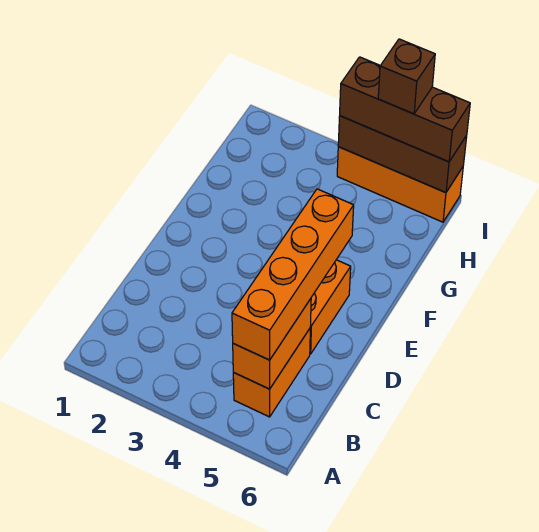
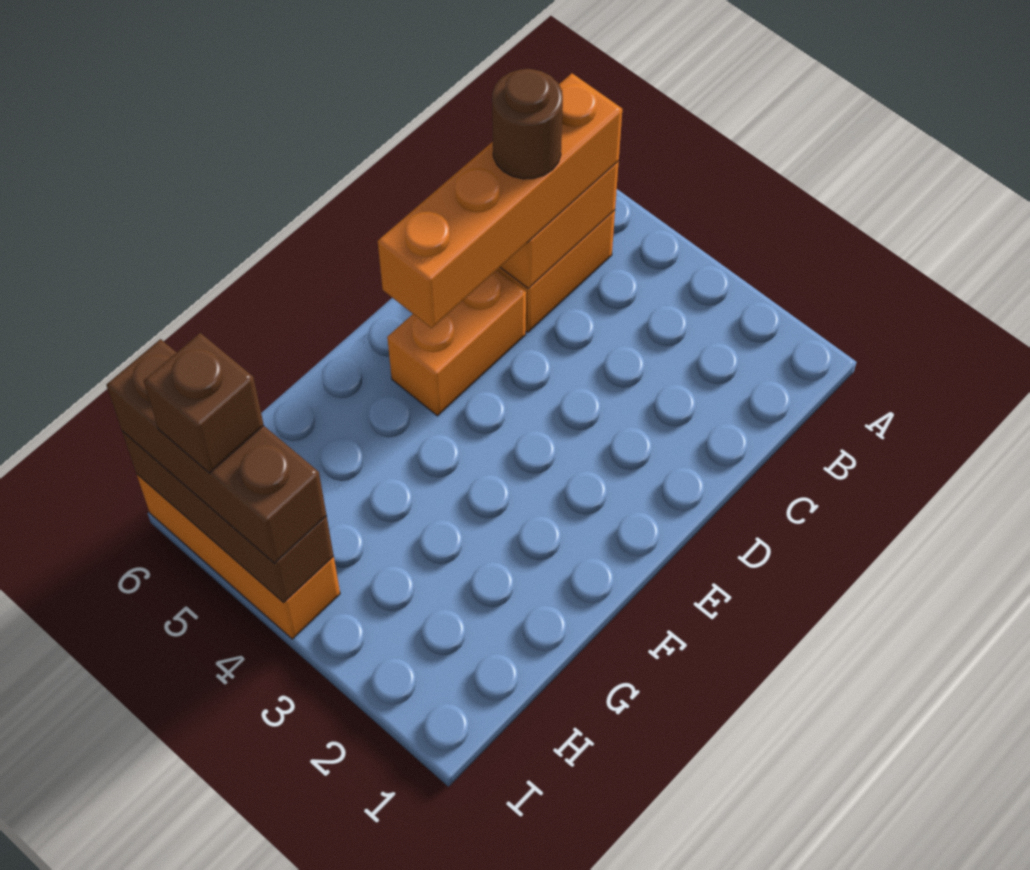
none -> brown 1x1 round brick [492,69,563,179]

